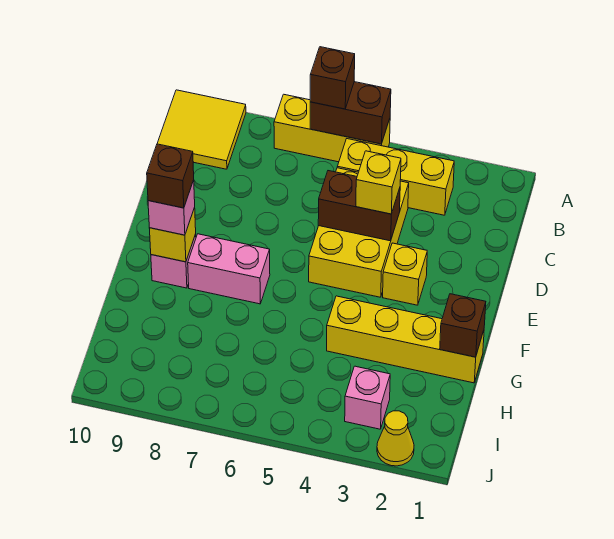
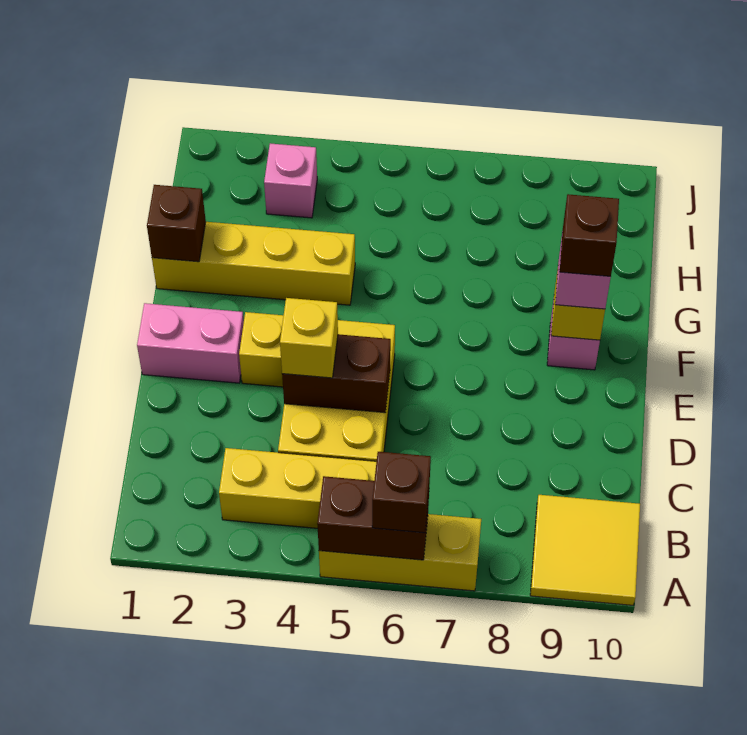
pink 1x2 brick [188,234,270,304] -> pink 1x2 brick moved to [137,303,244,383]
yellow 1x1 cone [377,411,414,466] -> none

